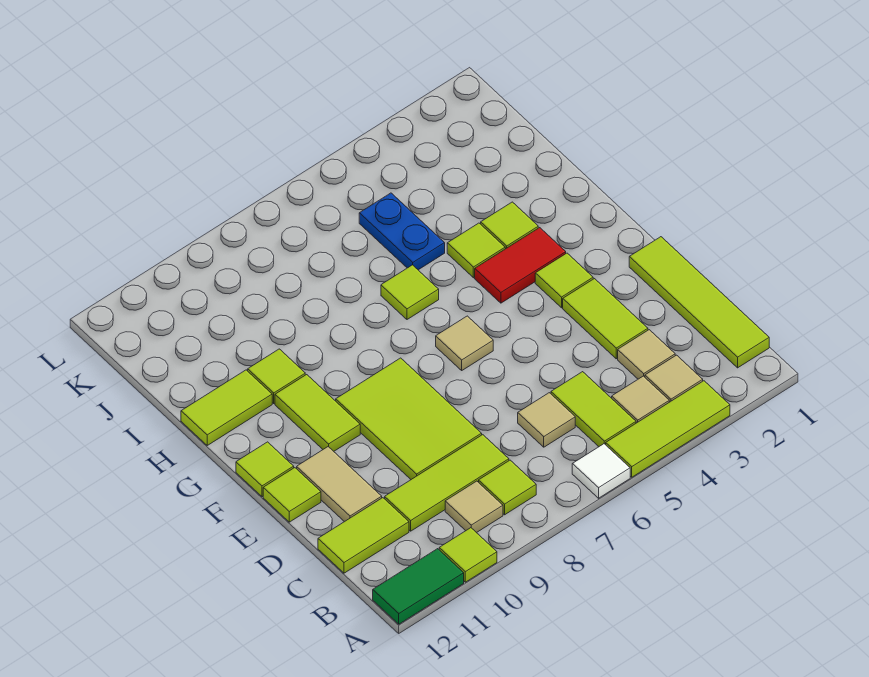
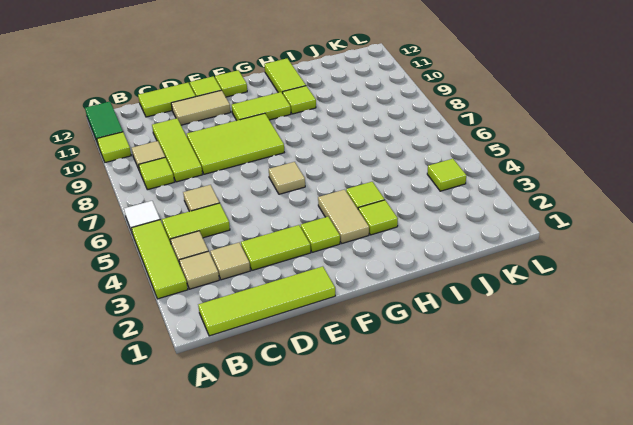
lime 1x2 tile [318,498,409,573] -> lime 1x2 tile turned to [138,83,196,117]
red 1x2 tile [475,228,566,303] -> tan 1x2 tile [318,189,369,244]
lime 1x1 tile [381,265,439,319] -> lime 1x1 tile moved to [427,159,466,191]
blue 1x2 plate [359,193,445,270] -> none

